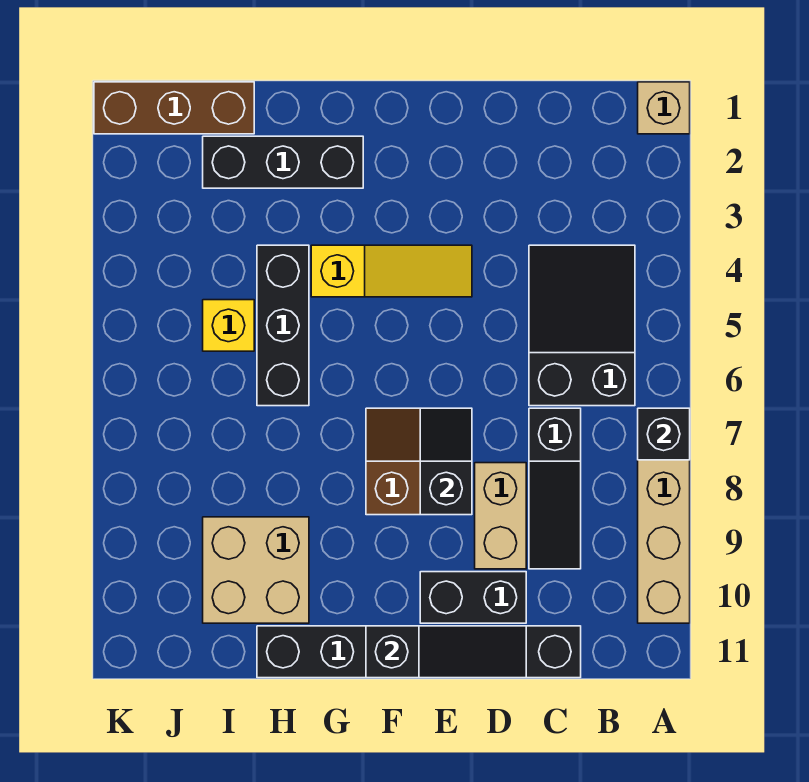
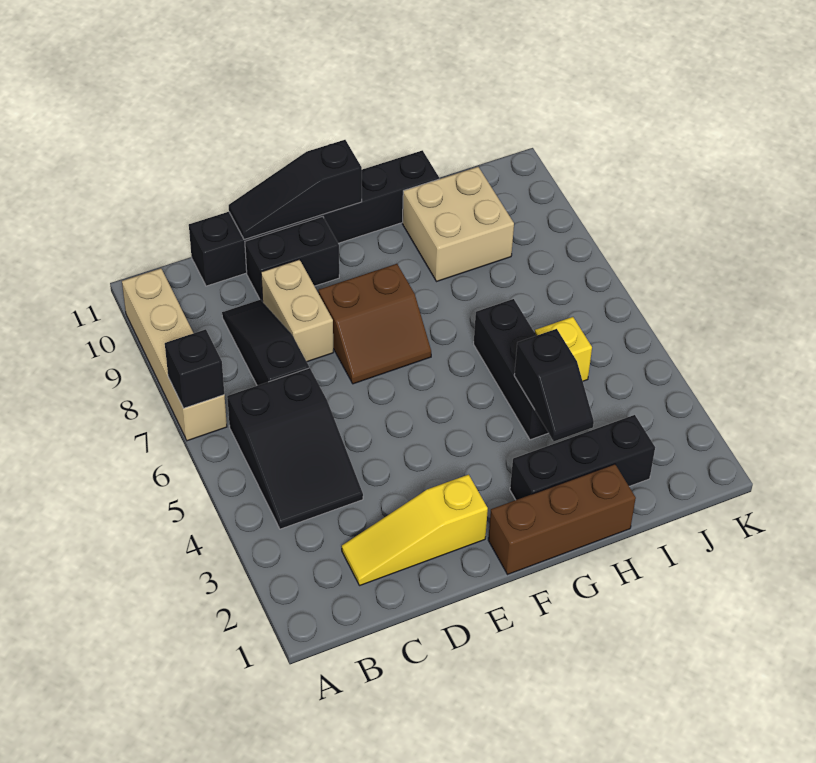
tan 1x1 brick [638,82,690,134] -> none
yellow 1x3 slope [311,245,472,297] -> yellow 1x3 slope moved to [342,475,488,586]
black 1x2 slope [420,408,472,515] -> black 1x2 slope moved to [514,329,594,441]
brown 1x3 brick [94,82,254,134] -> brown 1x3 brick moved to [488,464,636,575]

